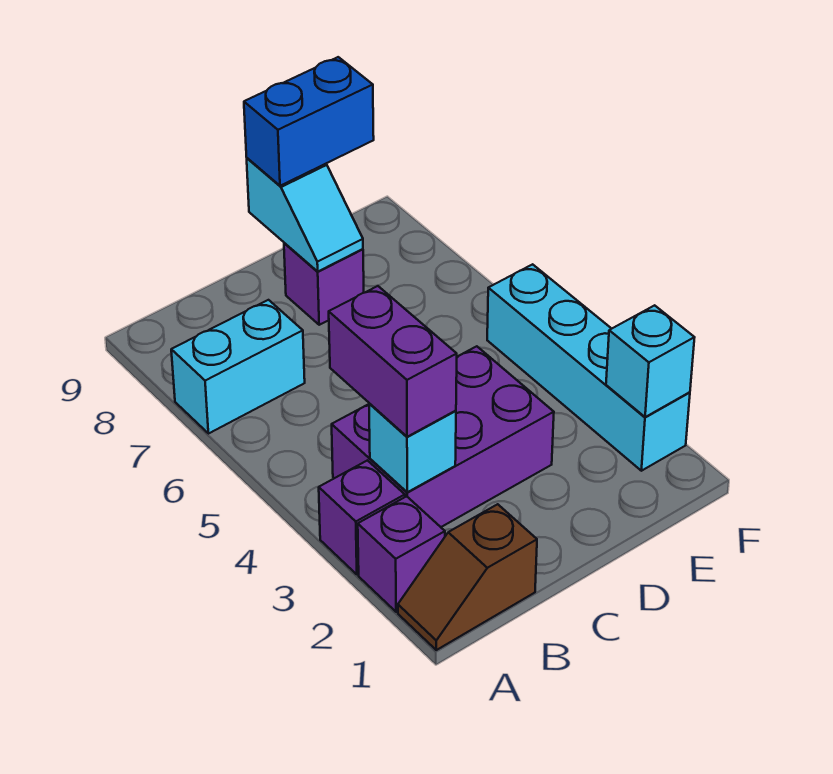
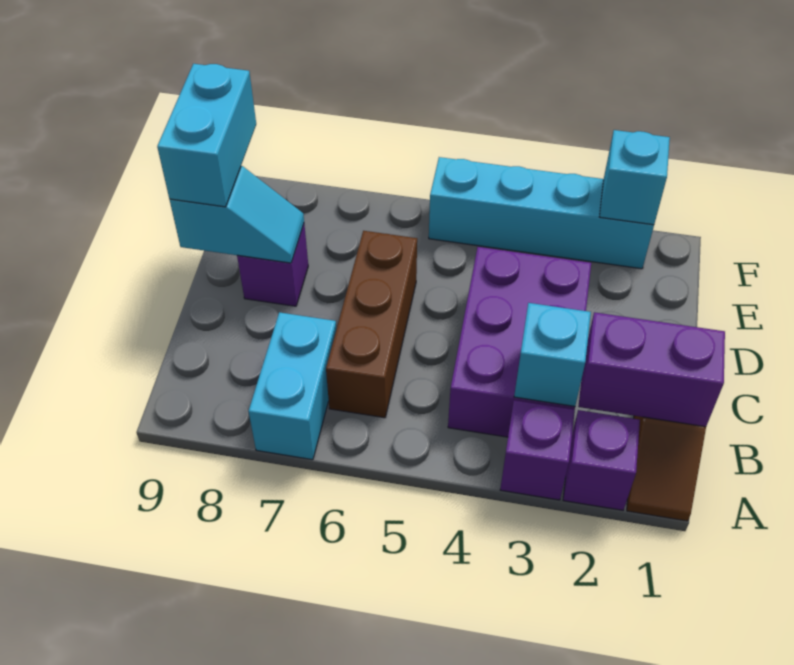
purple 1x2 brick [329,286,457,437] -> purple 1x2 brick moved to [578,312,725,427]
none -> brown 1x3 brick [326,231,417,418]
blue 1x2 brick [244,57,374,186] -> cyan 1x2 brick [157,64,256,207]

